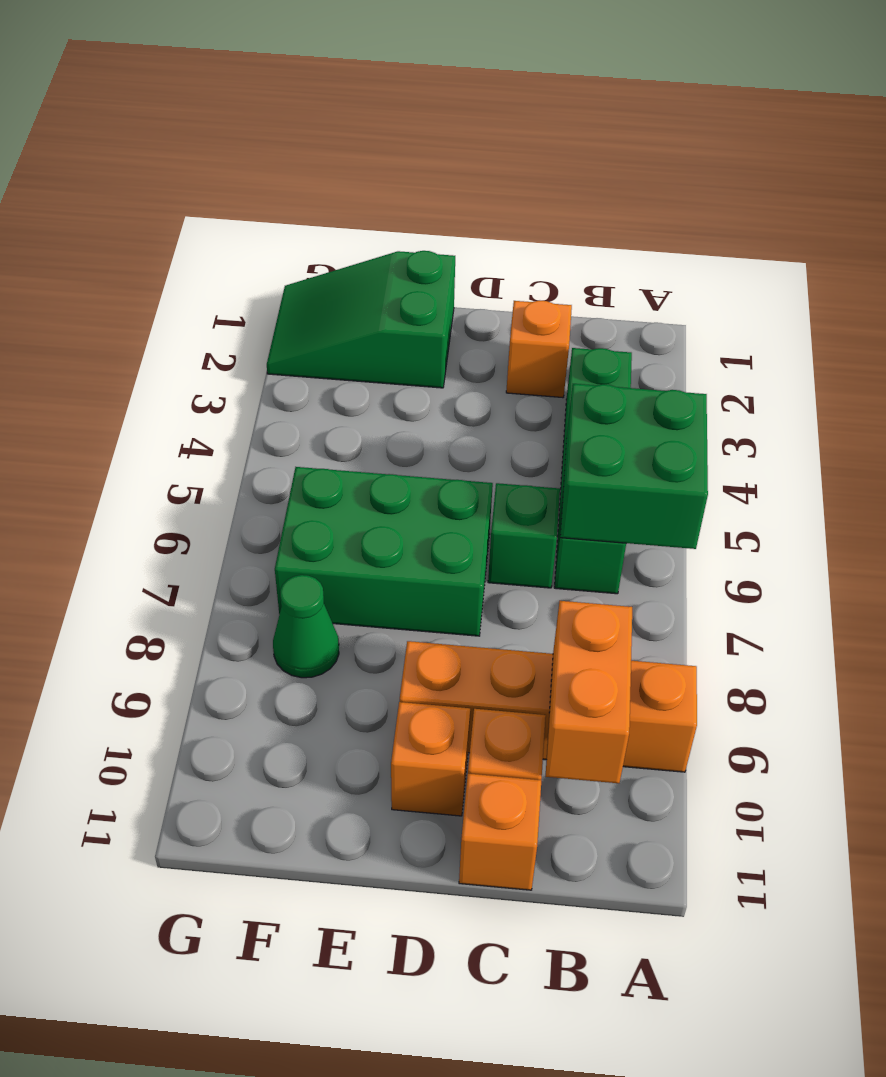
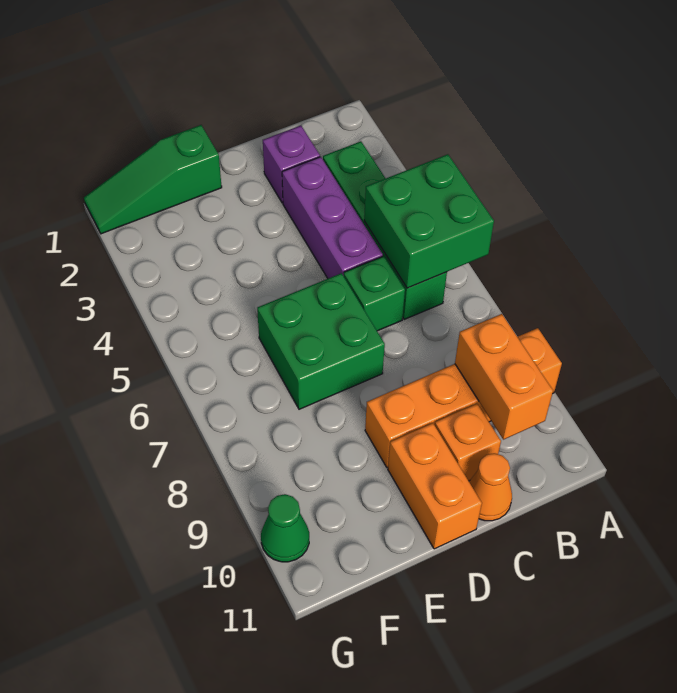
orange 1x1 brick [506,301,572,398] -> purple 1x1 brick [263,126,320,203]
none -> purple 1x3 brick [282,157,383,278]
orange 1x1 brick [459,774,541,890] -> orange 1x1 cone [469,453,512,521]
green 2x3 brick [275,467,493,636] -> green 2x2 brick [257,273,385,409]
orange 1x1 brick [391,702,470,816] -> orange 1x2 brick [388,423,482,549]
green 2x3 slope [267,251,455,388] -> green 1x3 slope [84,125,222,234]
green 1x1 cone [273,575,339,678] -> green 1x1 cone moved to [261,494,309,562]

